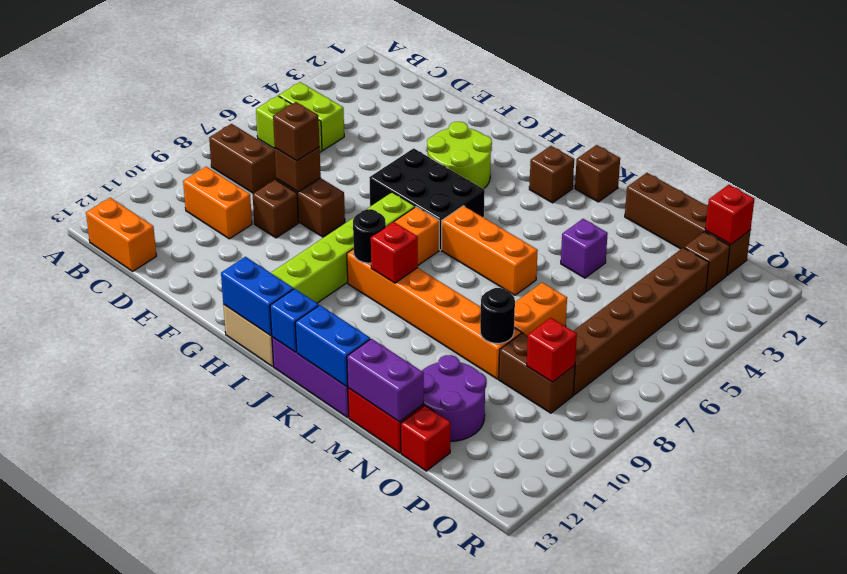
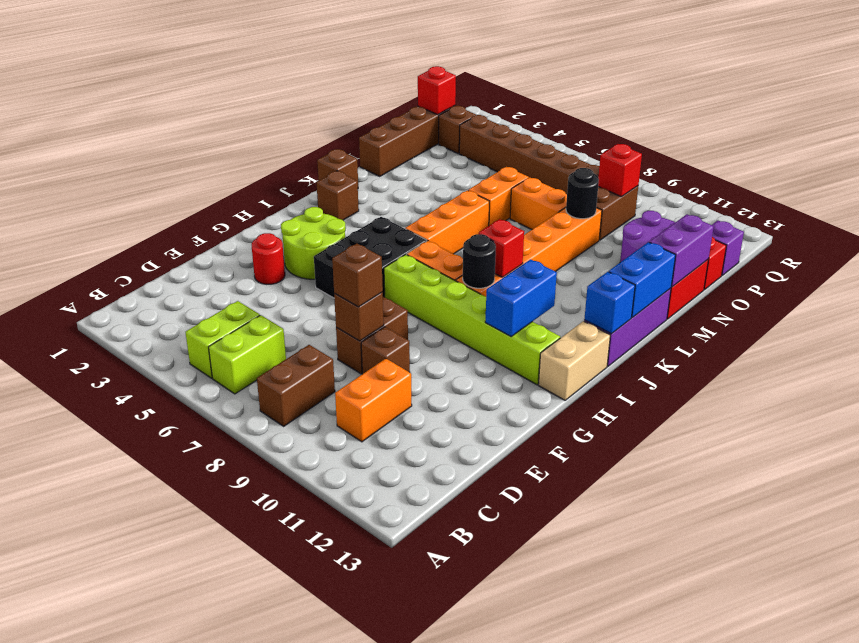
orange 1x2 brick [86,198,156,271] -> orange 1x2 brick moved to [468,167,529,225]
none -> red 1x1 round brick [252,233,285,284]
blue 1x2 brick [221,257,294,336] -> blue 1x2 brick moved to [485,259,557,336]
purple 1x1 brick [561,219,608,278] -> purple 1x1 brick moved to [712,221,744,275]

